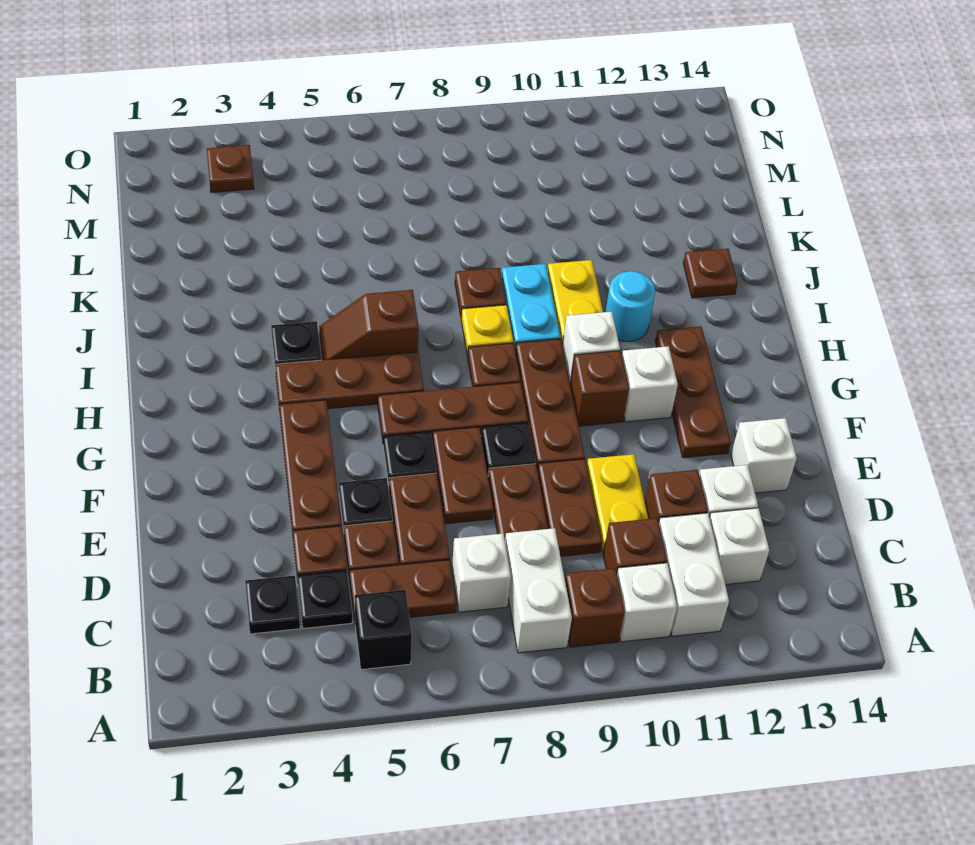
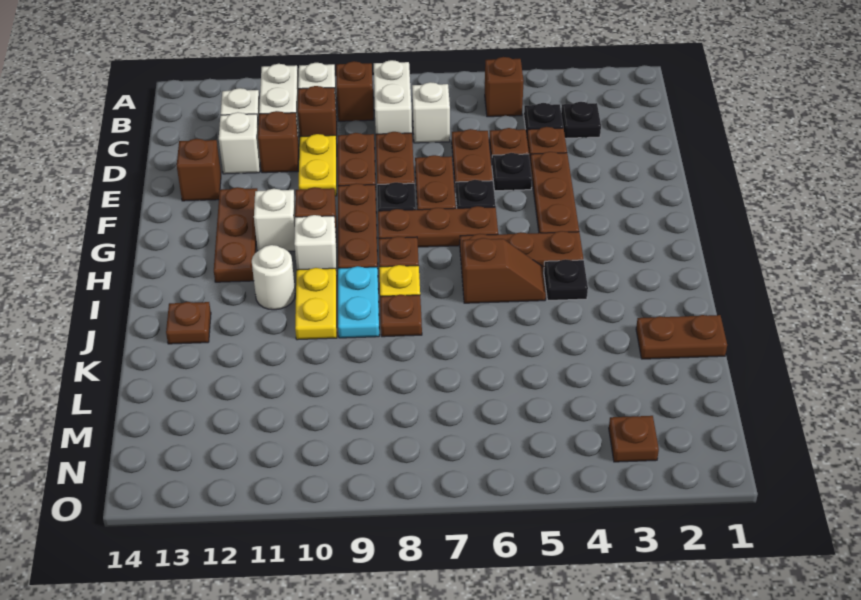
black 1x1 brick [355,590,412,670] -> brown 1x1 brick [485,57,524,117]
brown 1x2 plate [350,560,457,619] -> brown 1x2 plate moved to [636,315,727,359]
white 1x1 brick [731,418,797,493] -> brown 1x1 brick [177,139,221,201]
cyan 1x1 round brick [606,271,655,342] -> white 1x1 round brick [252,245,295,310]

